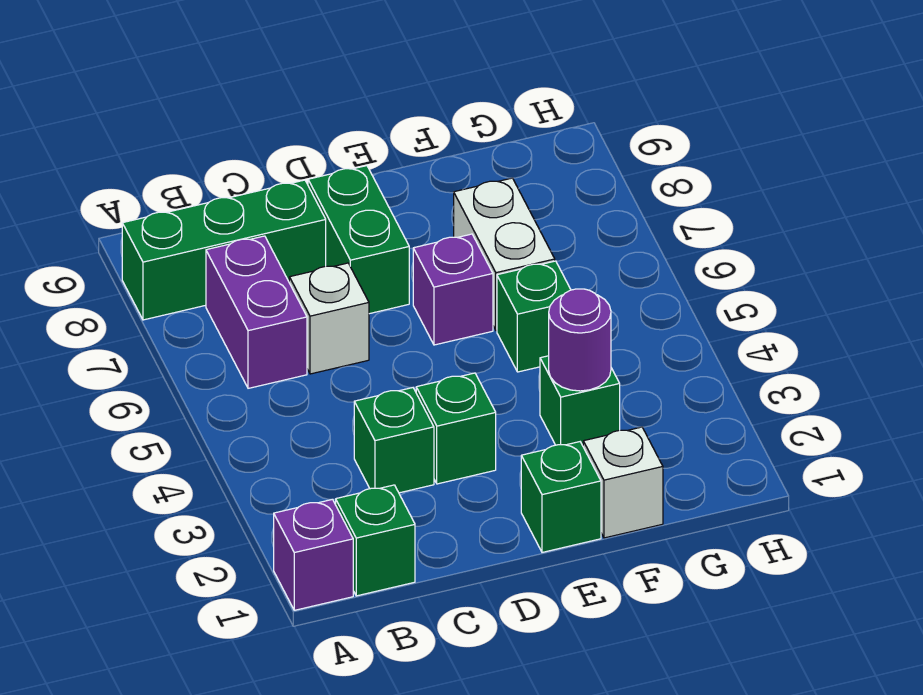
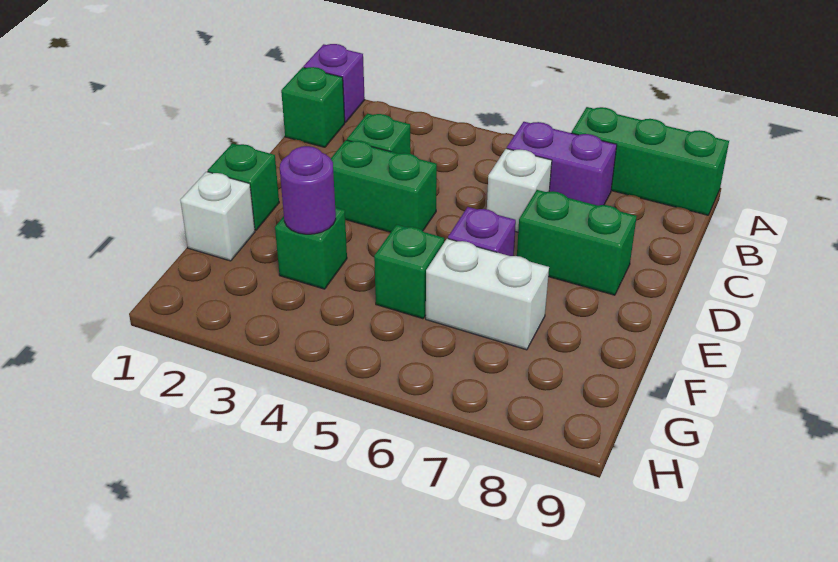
green 1x3 brick [122,180,326,320] -> green 1x3 brick turned to [572,107,729,215]
green 1x1 brick [416,373,496,484] -> green 1x2 brick [331,140,437,232]

